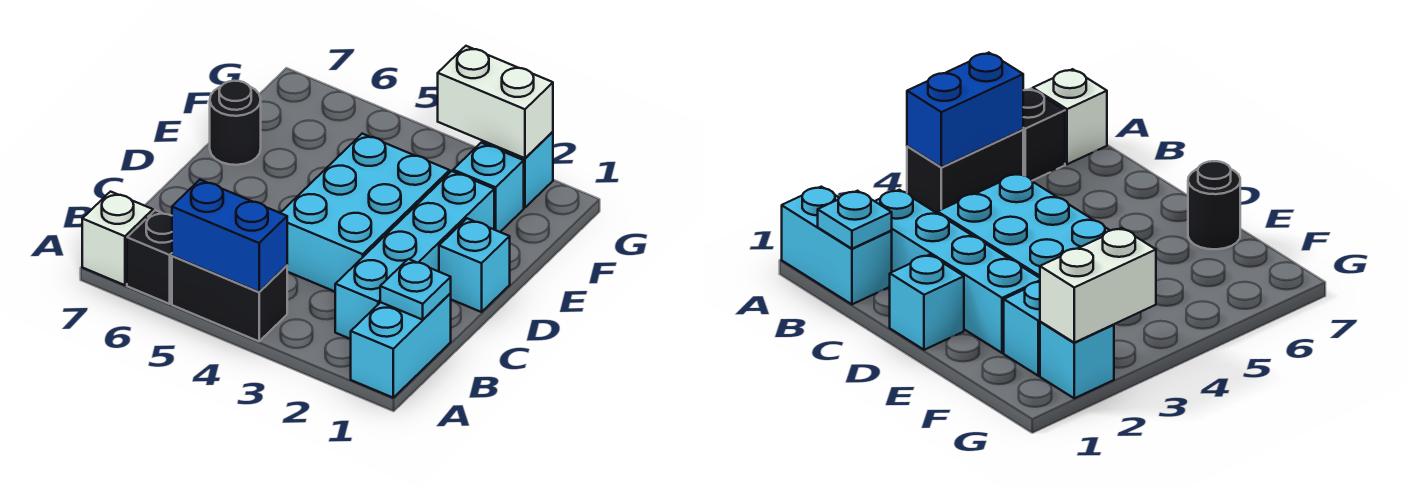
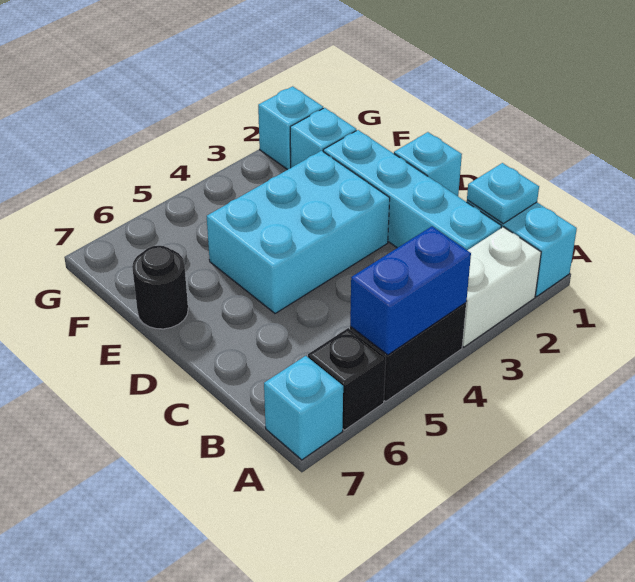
white 1x1 brick [82,192,153,285] -> cyan 1x1 brick [264,356,343,460]
cyan 2x3 brick [281,134,450,291] -> cyan 2x3 brick turned to [207,151,390,314]
white 1x2 brick [438,46,553,158] -> white 1x2 brick moved to [462,227,541,347]

